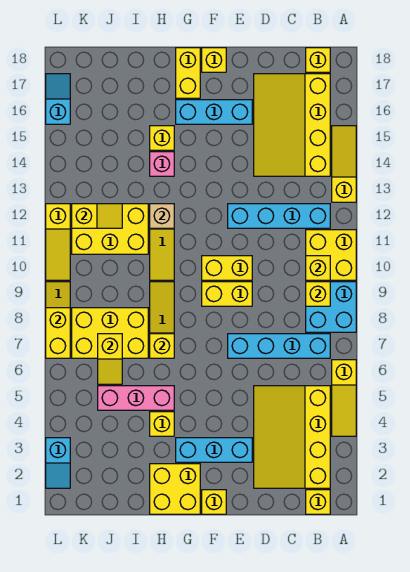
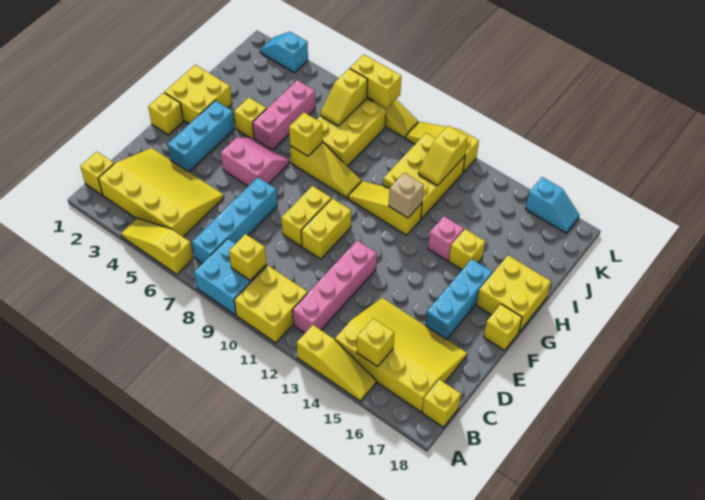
yellow 1x1 brick [306,256,330,280] -> yellow 1x1 brick moved to [357,318,394,367]
cyan 1x4 brick [228,204,330,228] -> pink 1x4 brick [293,240,377,333]
none -> pink 2x2 slope [221,138,289,186]
yellow 1x2 brick [176,48,200,98] -> yellow 2x2 brick [477,255,551,332]
yellow 1x2 slope [98,334,122,384] -> yellow 1x2 slope turned to [320,69,368,126]

